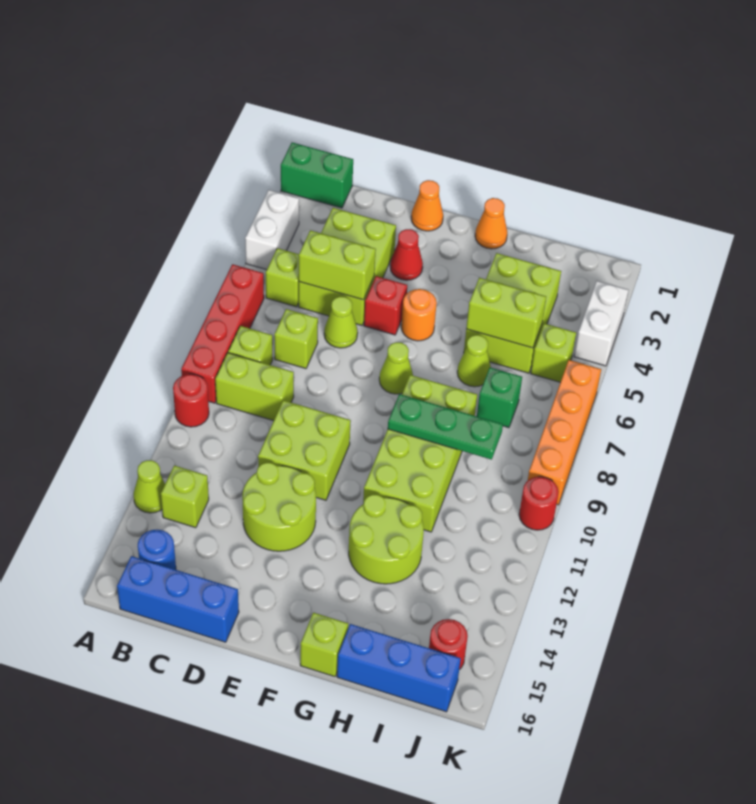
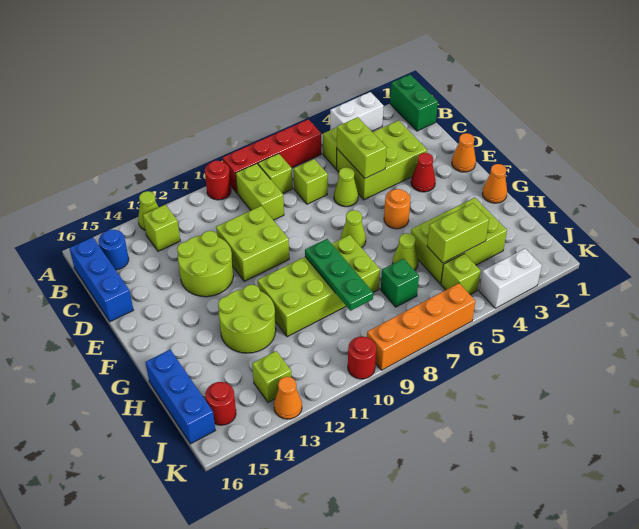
red 1x1 brick [364,276,407,335] -> none
lime 1x1 brick [300,613,348,677] -> lime 1x1 brick moved to [252,351,291,402]
lime 1x2 brick [466,278,546,348] -> lime 1x2 brick turned to [427,203,489,263]
none -> orange 1x1 cone [274,377,302,419]

